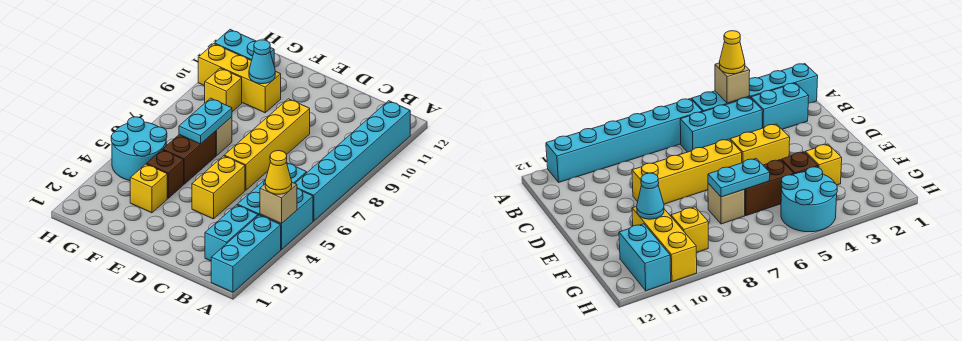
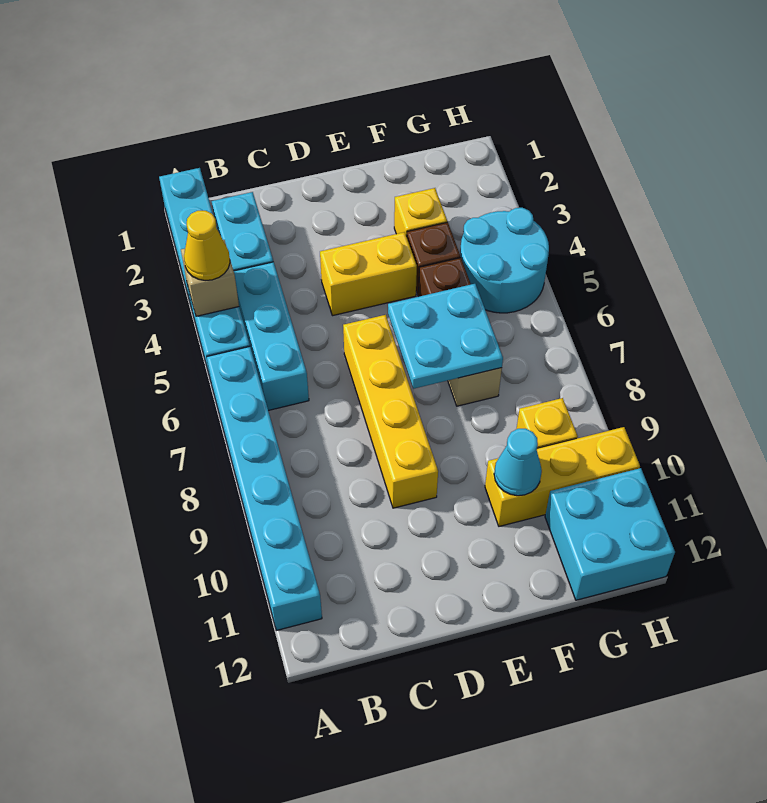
yellow 1x2 brick [192,156,245,219] -> yellow 1x2 brick turned to [320,232,417,316]
cyan 1x2 plate [179,98,232,144] -> cyan 2x2 plate [388,284,503,389]
cyan 1x2 brick [215,30,274,64] -> cyan 2x2 brick [545,468,675,600]

